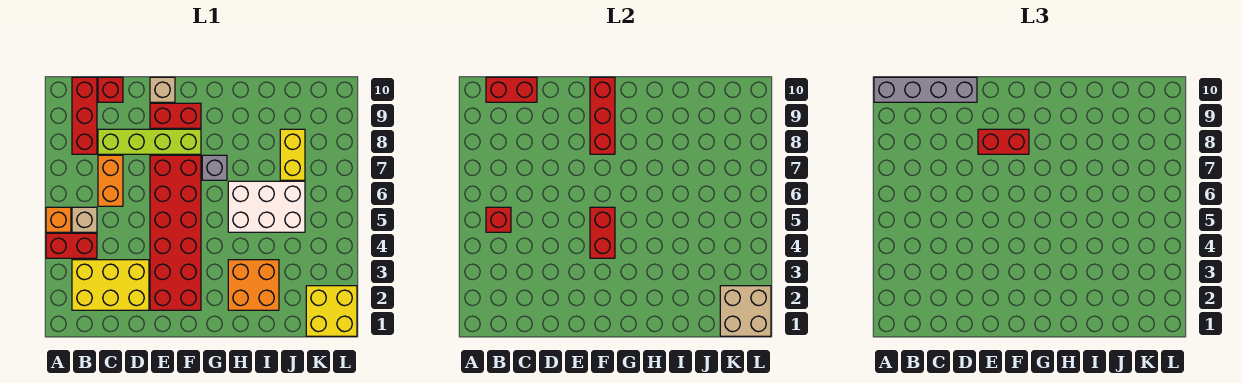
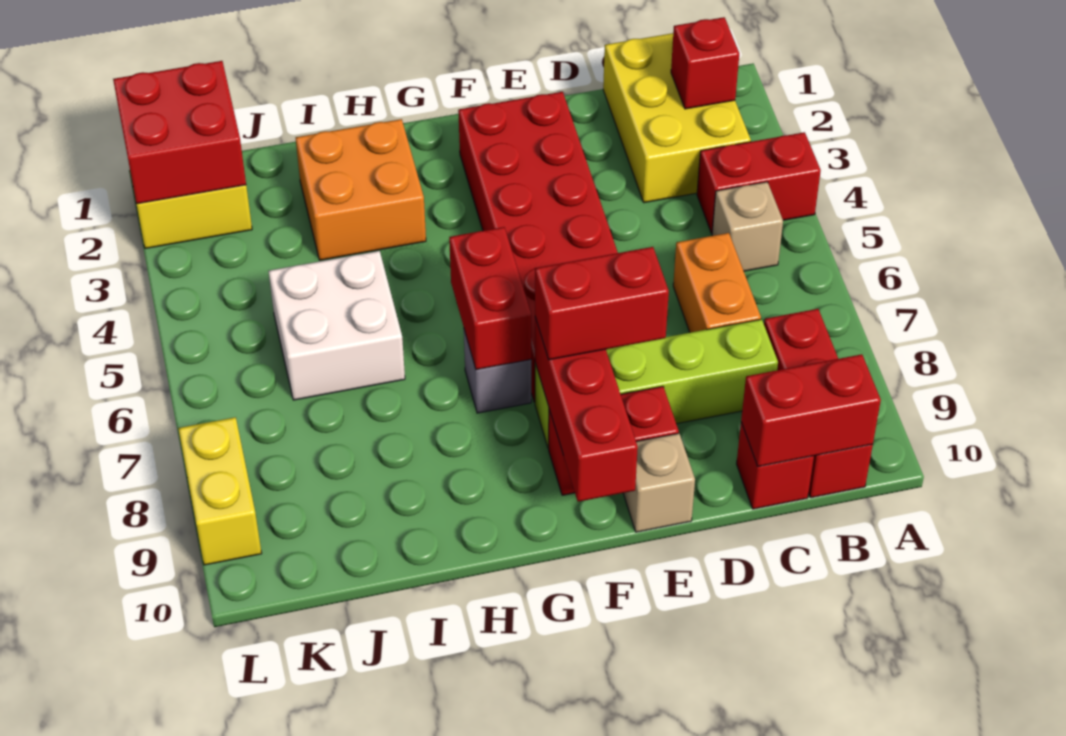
orange 1x1 brick [46,207,71,232] -> none
grey 1x4 brick [874,77,977,102] -> none
yellow 2x3 brick [72,260,149,310] -> yellow 2x3 brick turned to [603,33,751,203]
red 1x1 brick [486,207,511,232] -> red 1x1 brick moved to [671,17,739,109]
red 1x2 brick [590,207,615,258] -> red 1x2 brick moved to [449,227,531,370]
white 2x3 brick [228,181,305,232] -> white 2x2 brick [268,251,405,400]
yellow 1x2 brick [280,129,305,180] -> yellow 1x2 brick moved to [178,417,262,565]
tan 2x2 brick [720,286,771,336] -> red 2x2 brick [113,61,246,204]

